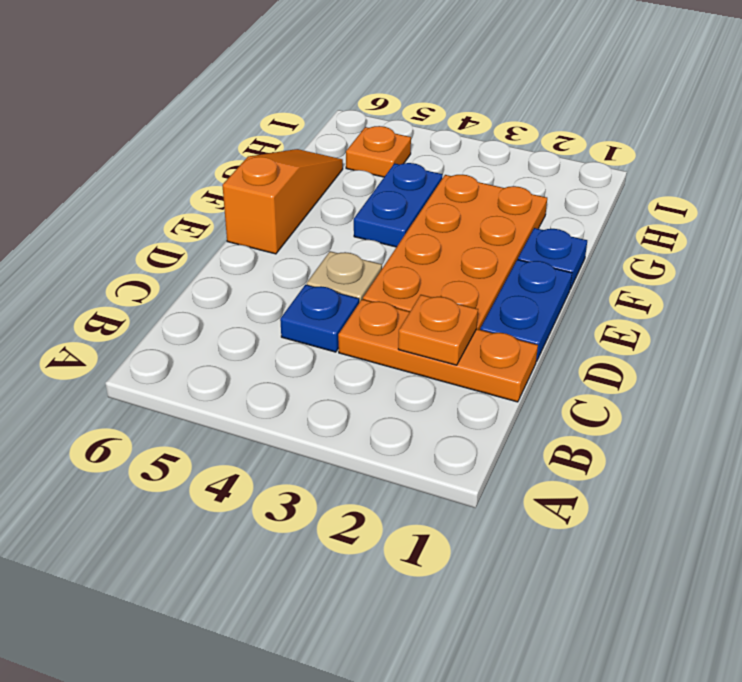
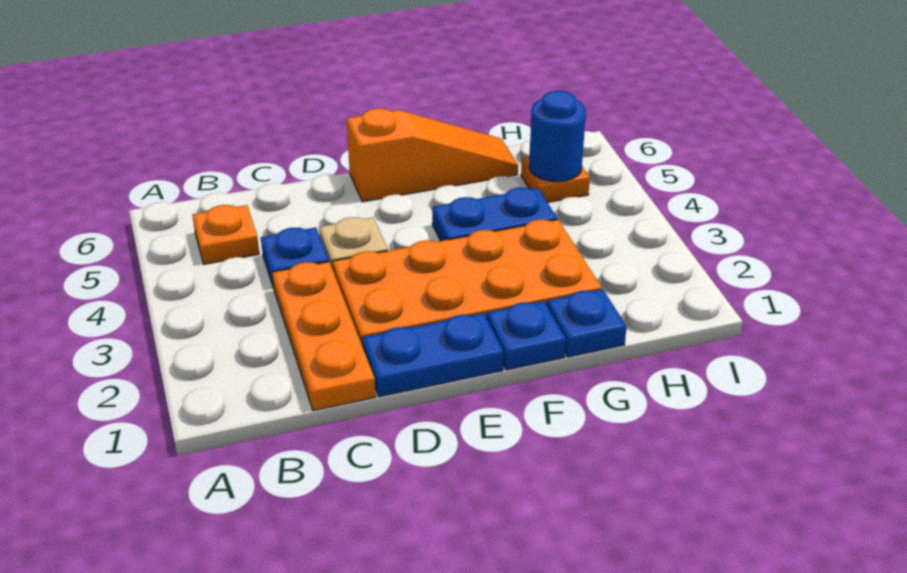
orange 1x1 plate [398,295,478,365] -> orange 1x1 plate moved to [193,205,259,264]
none -> blue 1x1 plate [547,289,627,357]
none -> blue 1x1 round brick [529,91,586,182]

